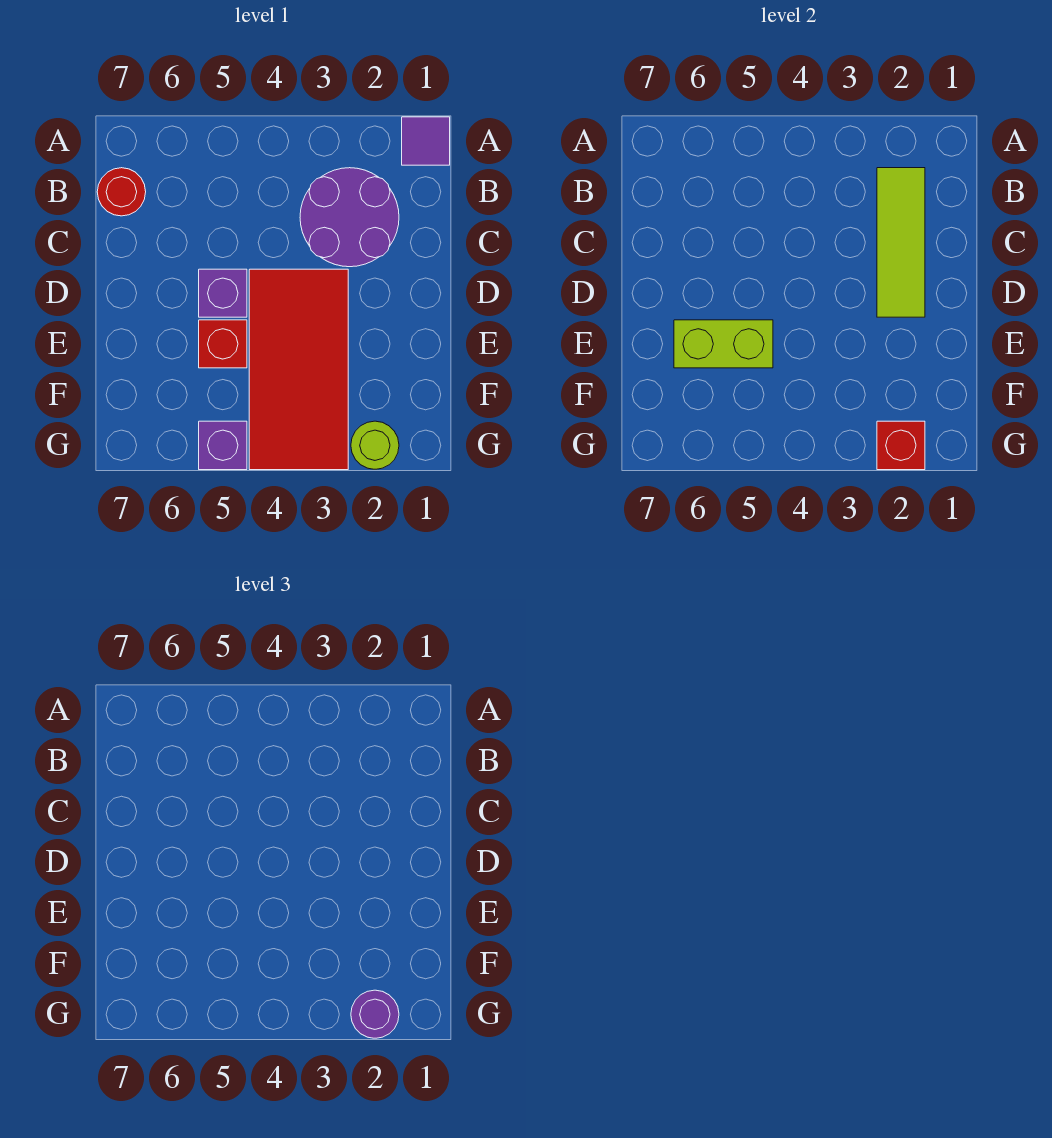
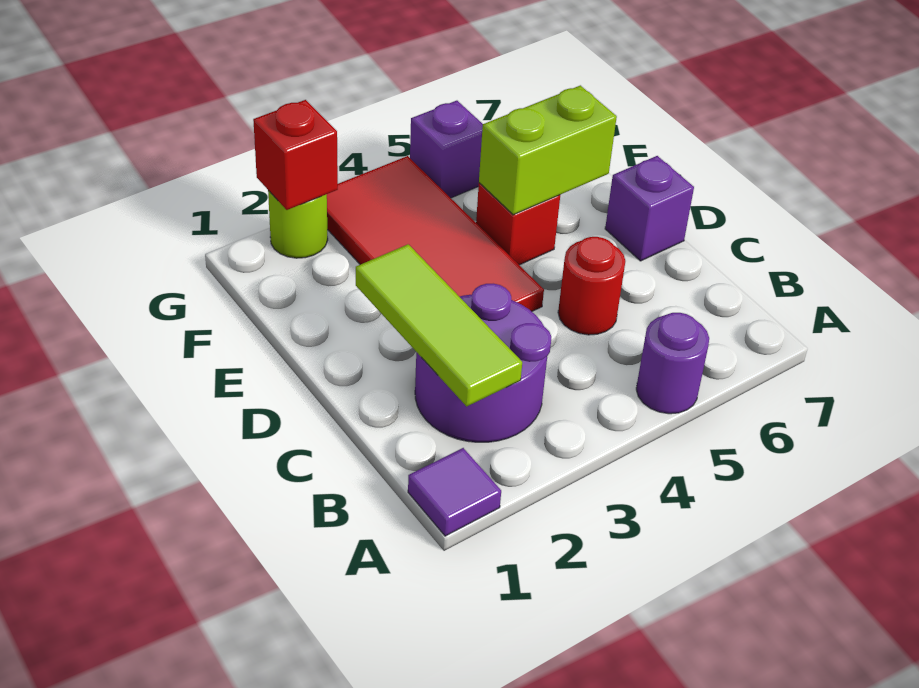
red 1x1 round brick [97,168,146,216] -> red 1x1 round brick moved to [558,237,625,335]
purple 1x1 brick [199,269,247,317] -> purple 1x1 brick moved to [605,156,694,261]
purple 1x1 round brick [351,990,399,1038] -> purple 1x1 round brick moved to [636,313,709,414]

